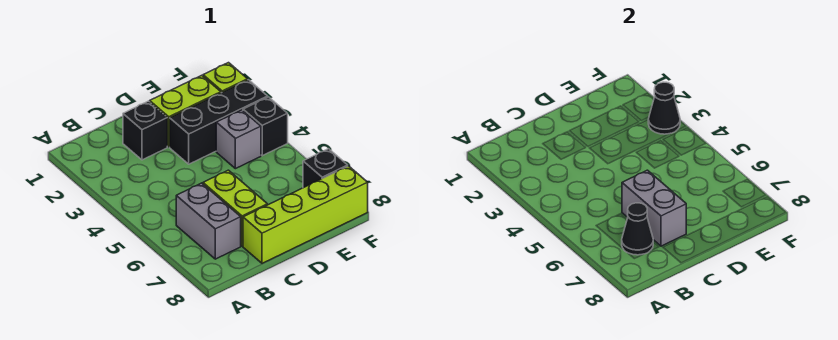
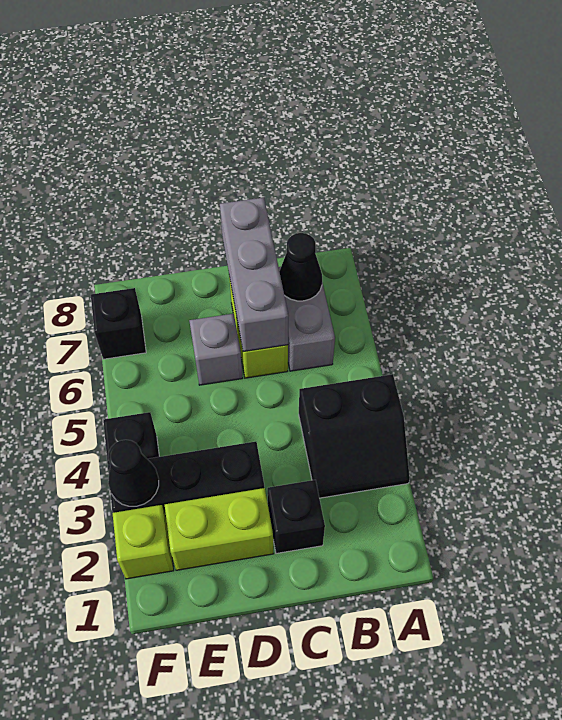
none -> black 2x2 slope [299,374,410,498]
grey 1x2 brick [622,170,686,246] -> grey 1x3 brick [220,198,289,352]
lime 1x4 brick [243,166,368,263] -> none
grey 1x1 brick [216,110,261,169] -> grey 1x1 brick moved to [189,314,243,385]

